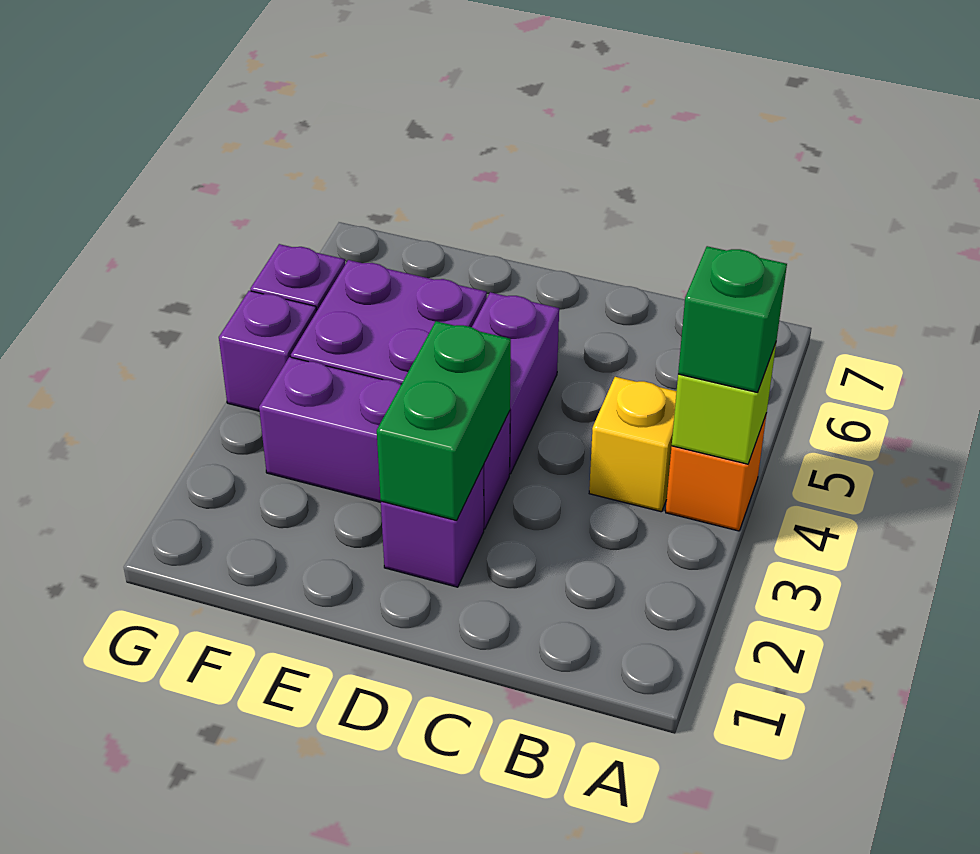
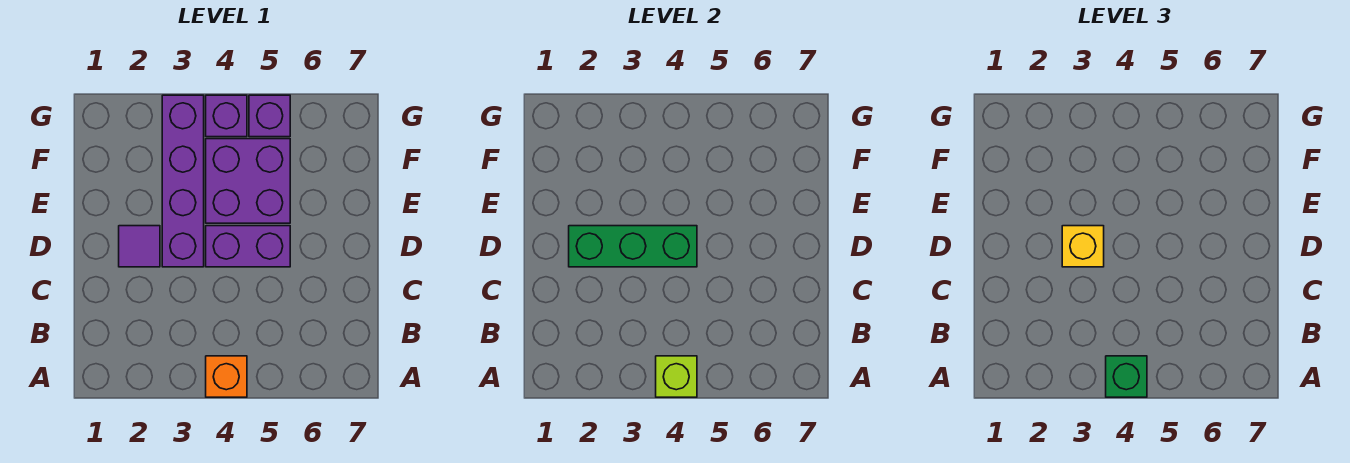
yellow 1x1 brick [589,377,677,512] -> yellow 1x1 brick moved to [1062,226,1104,267]
purple 1x1 brick [381,467,484,587] -> purple 1x1 tile [119,226,160,267]
green 1x2 brick [377,321,511,521] -> green 1x3 brick [569,226,697,267]
purple 1x3 brick [259,357,510,529] -> purple 1x4 brick [162,95,204,267]

